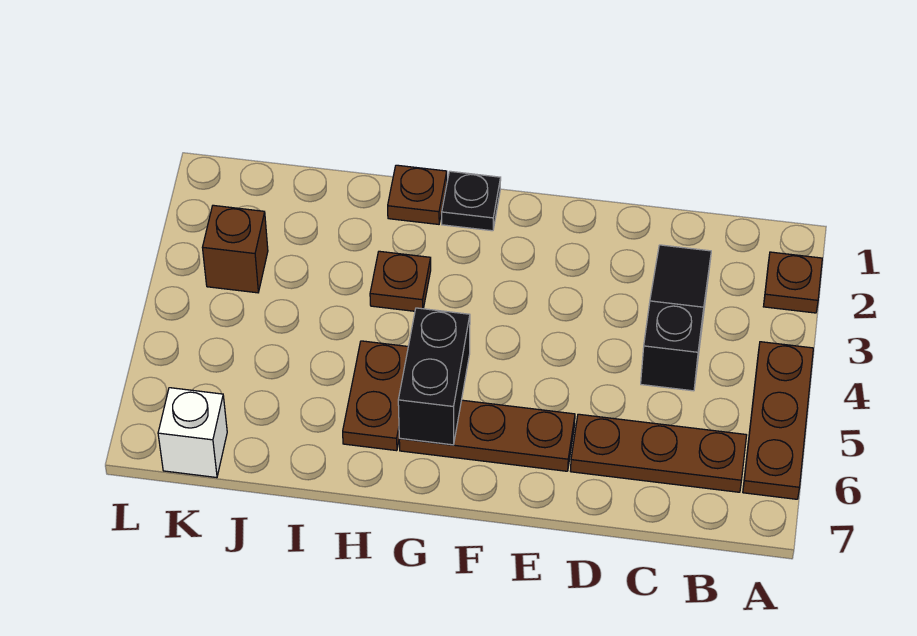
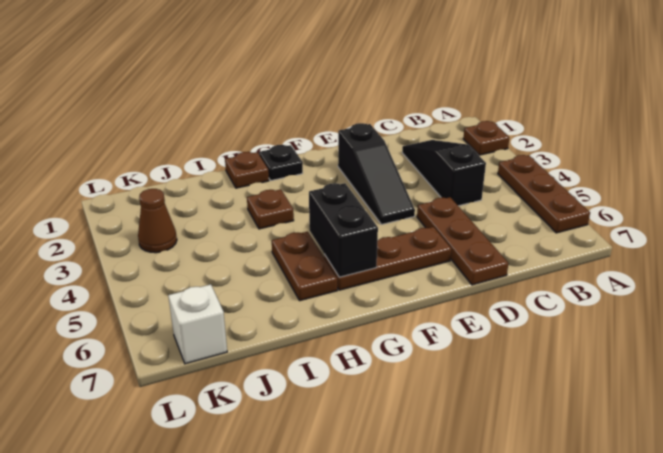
brown 1x3 plate [571,414,747,492] -> brown 1x3 plate turned to [417,197,508,285]
none -> black 1x3 slope [338,123,415,224]
brown 1x1 brick [202,205,268,293] -> brown 1x1 cone [138,189,177,253]

